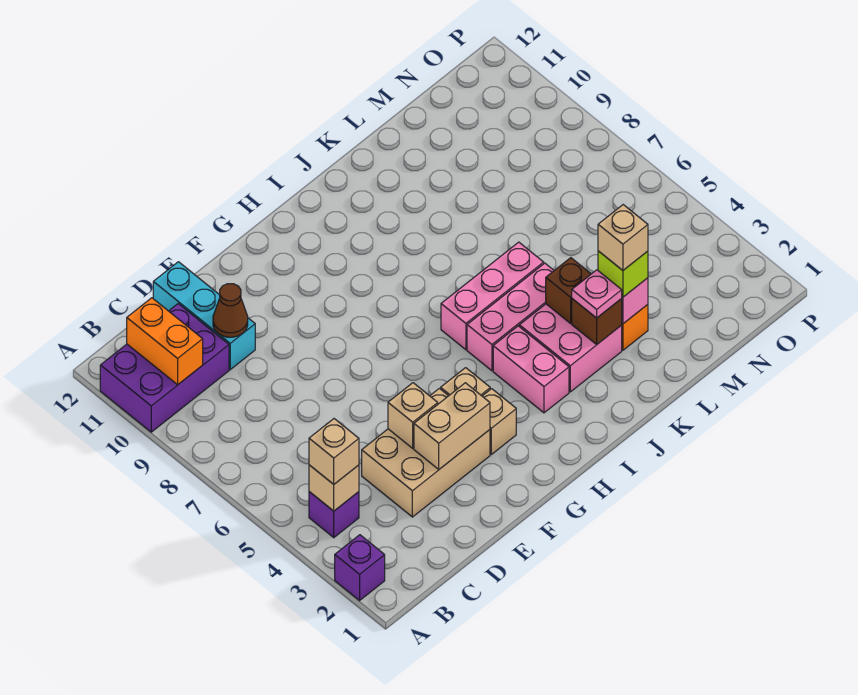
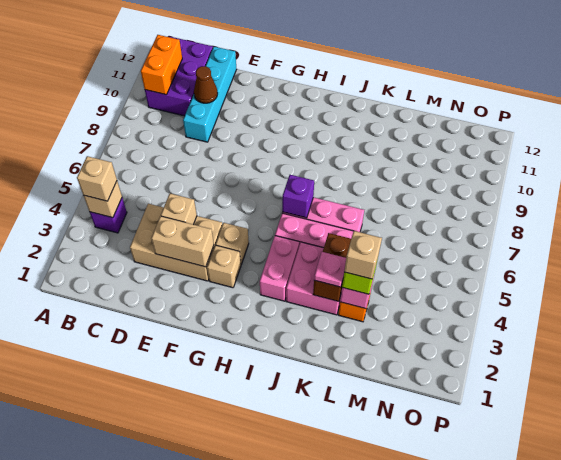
purple 1x1 brick [335,535,385,600] -> purple 1x1 brick moved to [282,175,314,218]
purple 2x3 brick [100,304,229,432] -> purple 2x3 brick turned to [145,36,213,116]
cyan 1x3 brick [153,262,255,370] -> cyan 1x4 brick [183,47,237,142]

